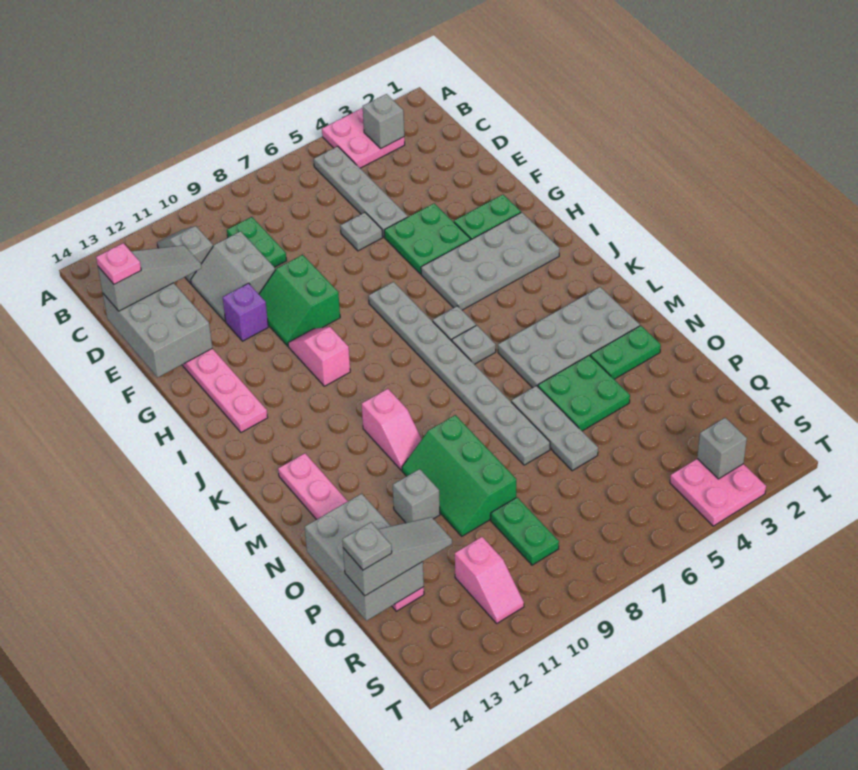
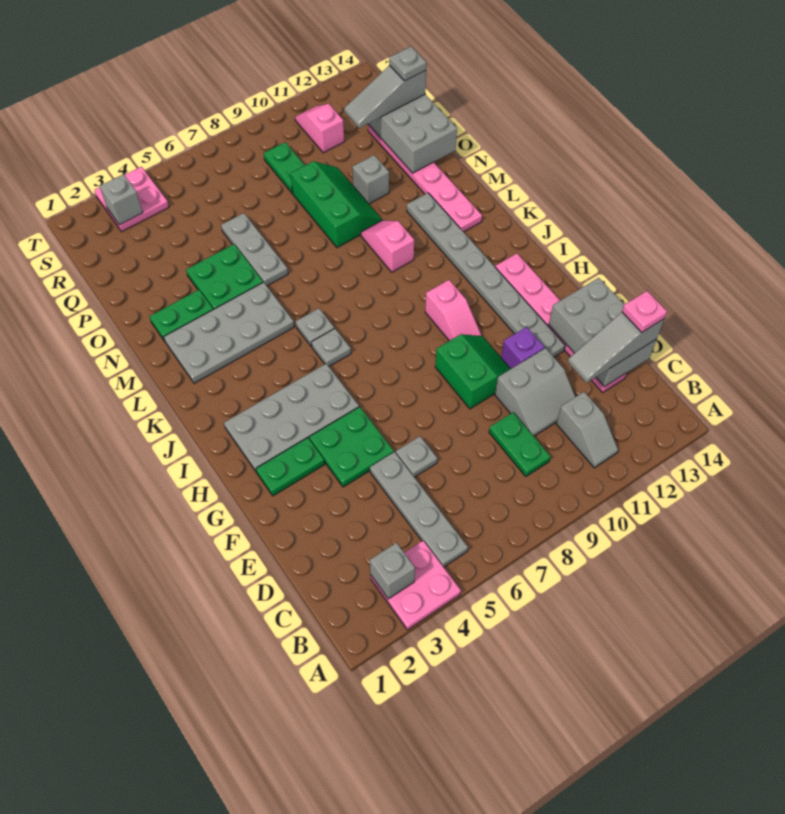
grey 2x2 slope [191,231,275,322] -> grey 2x2 slope turned to [495,348,575,436]
grey 1x8 plate [369,282,550,465] -> grey 1x8 plate moved to [407,193,565,357]

